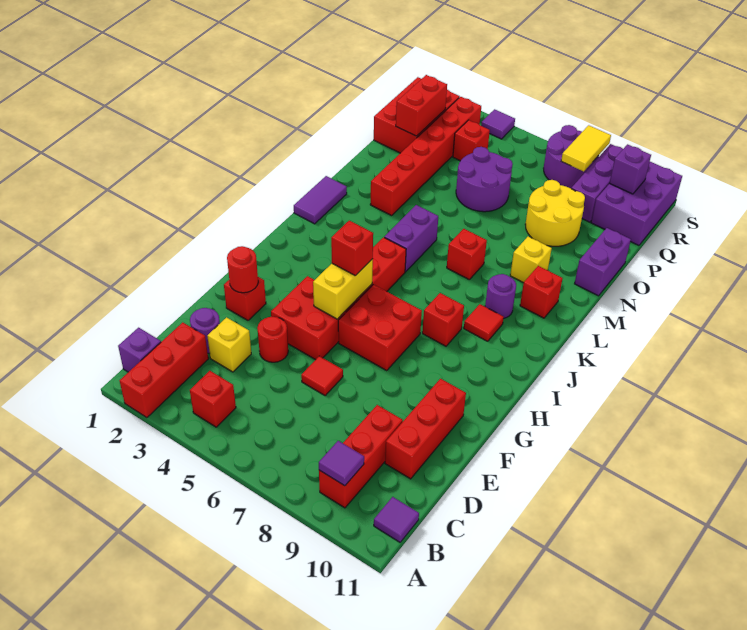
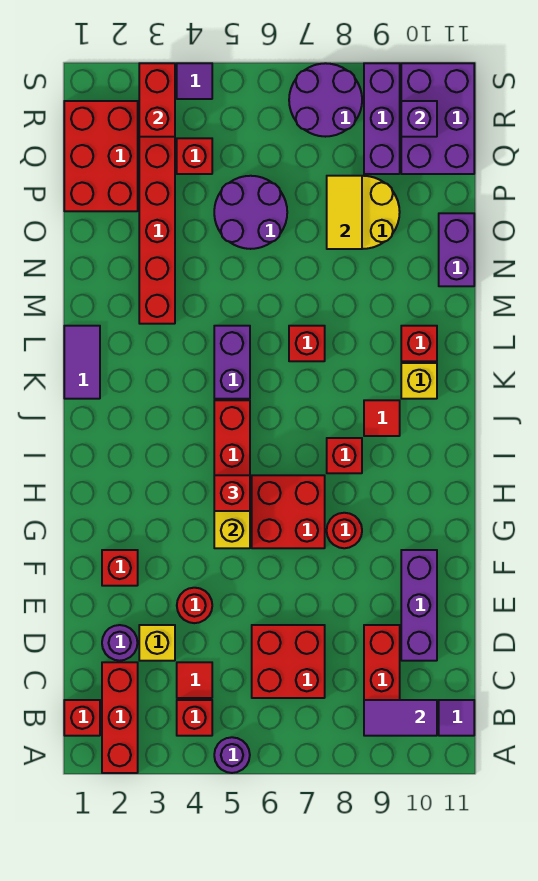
purple 1x1 brick [118,328,161,372] -> red 1x1 brick [64,700,100,736]
purple 1x1 tile [319,441,364,486] -> purple 1x2 tile [364,700,437,736]
red 1x3 brick [385,379,466,479] -> purple 1x3 brick [401,550,437,661]
red 1x1 tile [301,356,343,395] -> red 1x1 tile moved to [177,662,212,698]
red 1x1 round brick [227,246,258,293] -> red 1x1 round brick moved to [327,513,362,548]
red 2x2 brick [271,276,354,360] -> red 2x2 brick moved to [252,625,325,698]
purple 1x1 round brick [485,274,516,318] -> purple 1x1 round brick moved to [214,737,250,773]
yellow 1x1 brick [510,237,552,283] -> yellow 1x1 brick moved to [401,363,437,399]
red 1x2 brick [396,75,447,136] -> red 1x2 brick moved to [139,63,175,137]
yellow 1x2 tile [561,125,611,172] -> yellow 1x2 tile moved to [327,176,362,249]

